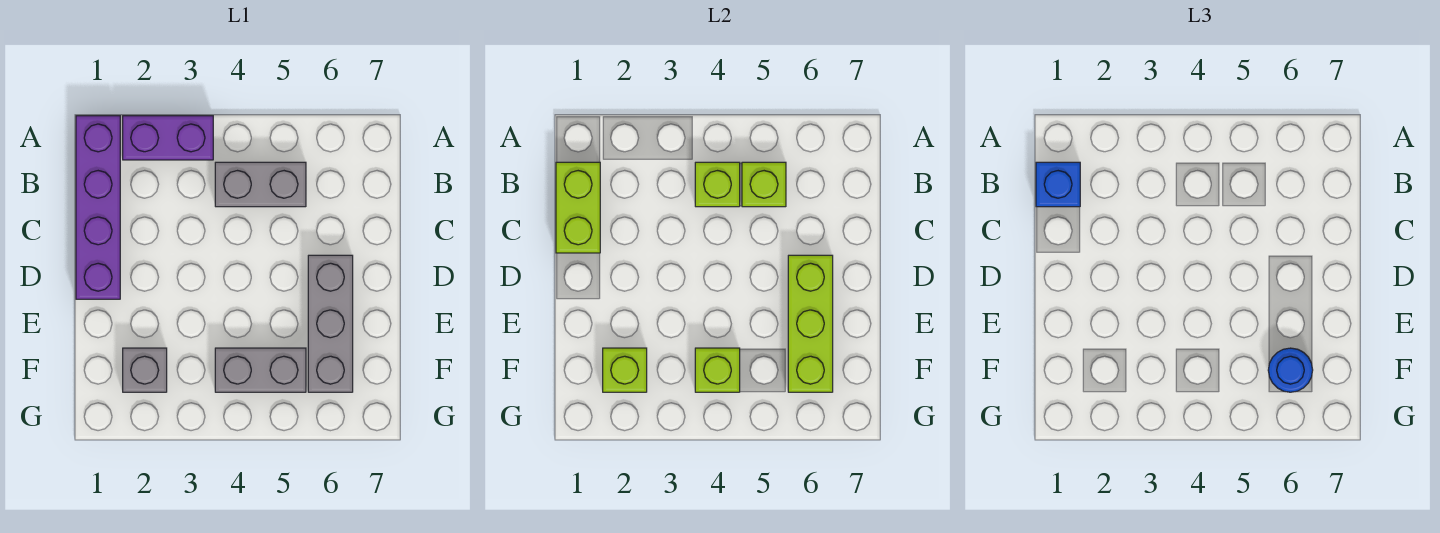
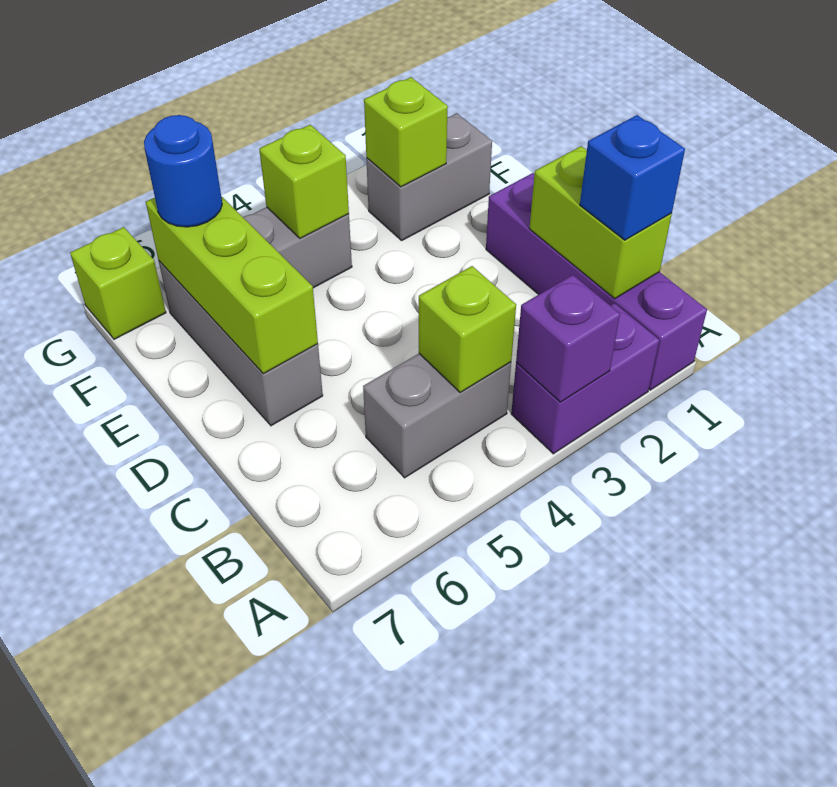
none -> purple 1x1 brick [516,275,620,402]
lime 1x1 brick [742,162,786,207] -> lime 1x1 brick moved to [70,227,166,339]
grey 1x1 brick [123,348,167,392] -> grey 1x2 brick [366,113,492,240]

